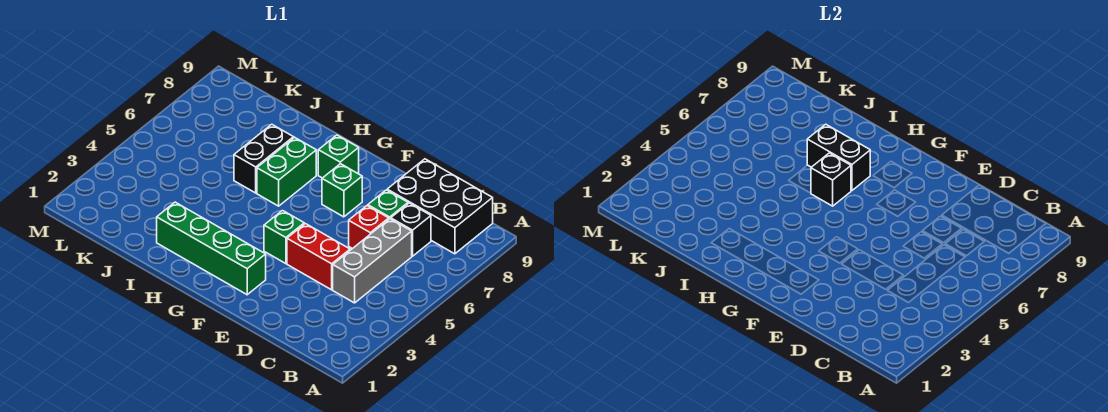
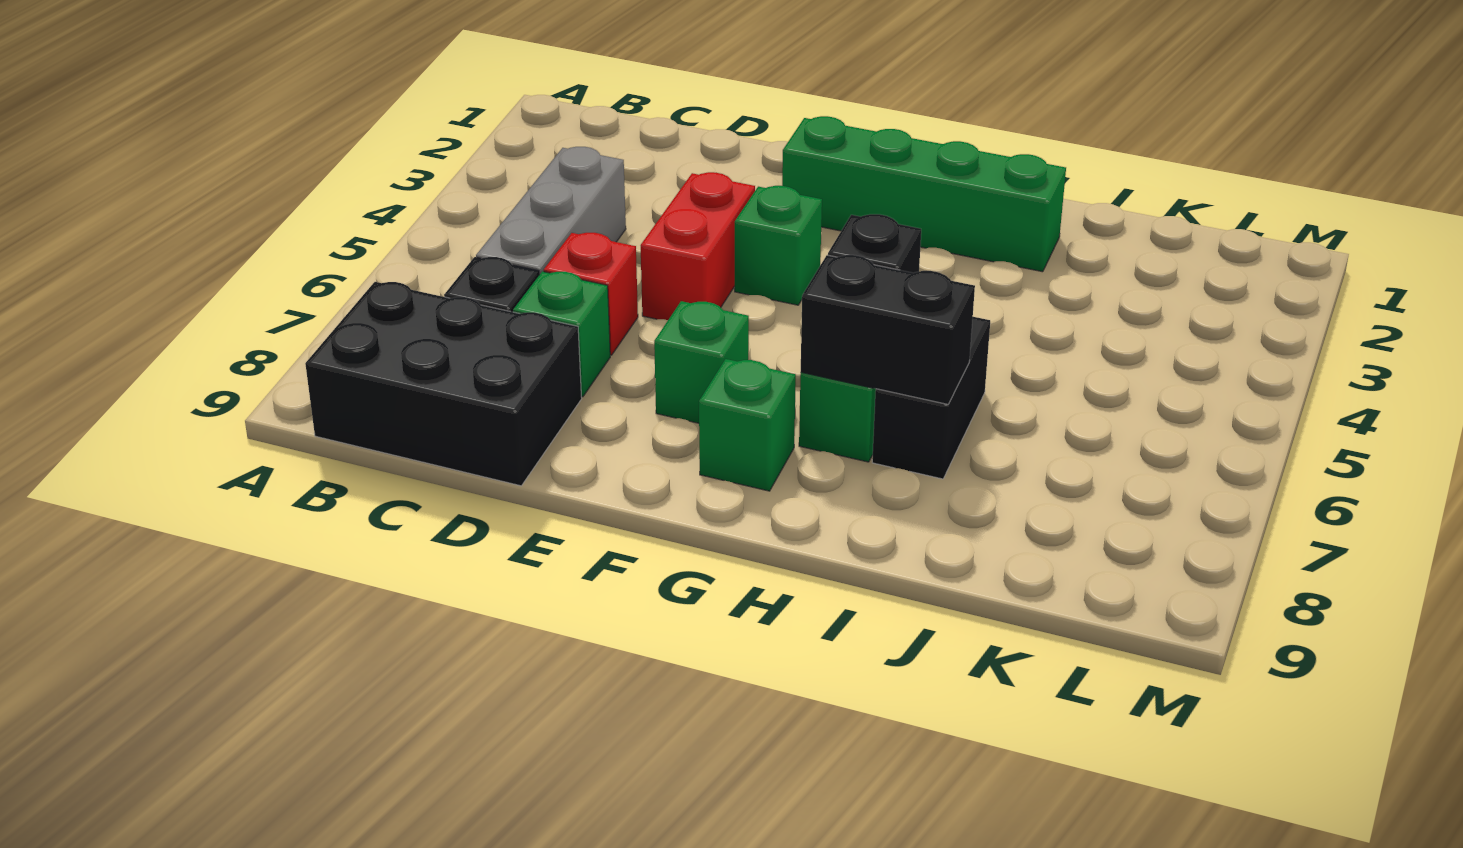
red 1x2 brick [287,224,350,290] -> red 1x2 brick turned to [641,172,755,320]

